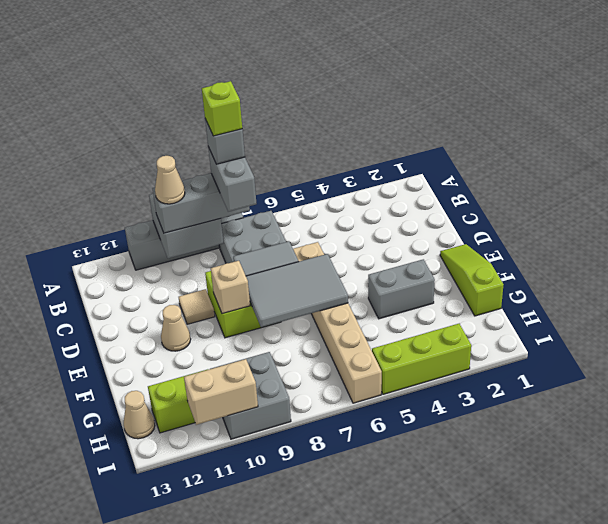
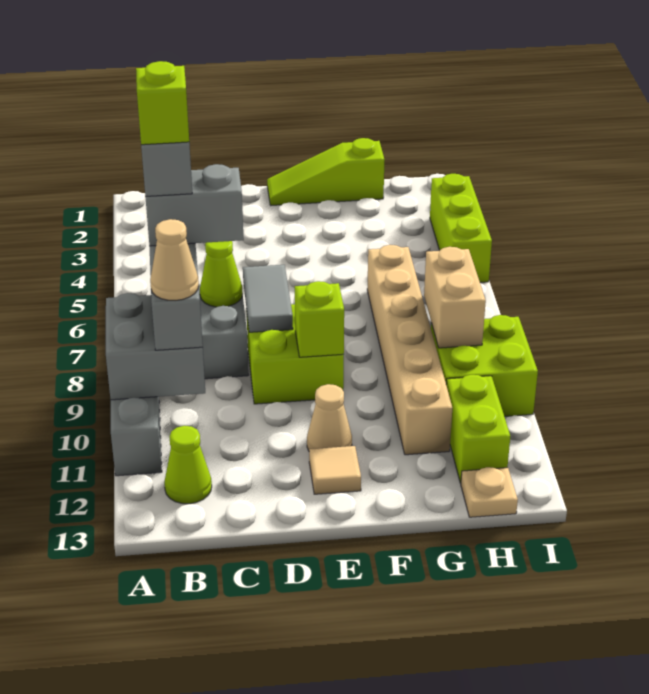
none -> lime 1x1 cone [164,426,212,504]
none -> lime 1x1 cone [200,241,243,307]
tan 1x6 brick [293,242,382,403] -> tan 1x6 brick turned to [367,245,452,455]
tan 1x1 tile [179,289,215,324] -> tan 1x1 tile moved to [309,446,361,494]
grey 2x3 tile [246,254,348,327] -> none
tan 1x1 brick [211,261,250,314] -> lime 1x1 brick [295,281,344,357]
grey 1x2 brick [368,259,435,319] -> none
grey 2x2 brick [211,352,291,439] -> lime 2x2 brick [431,315,538,416]
tan 1x1 cone [124,391,155,439] -> tan 1x1 plate [461,467,518,517]
tan 1x2 brick [184,359,258,425] -> tan 1x2 brick moved to [424,247,486,348]

